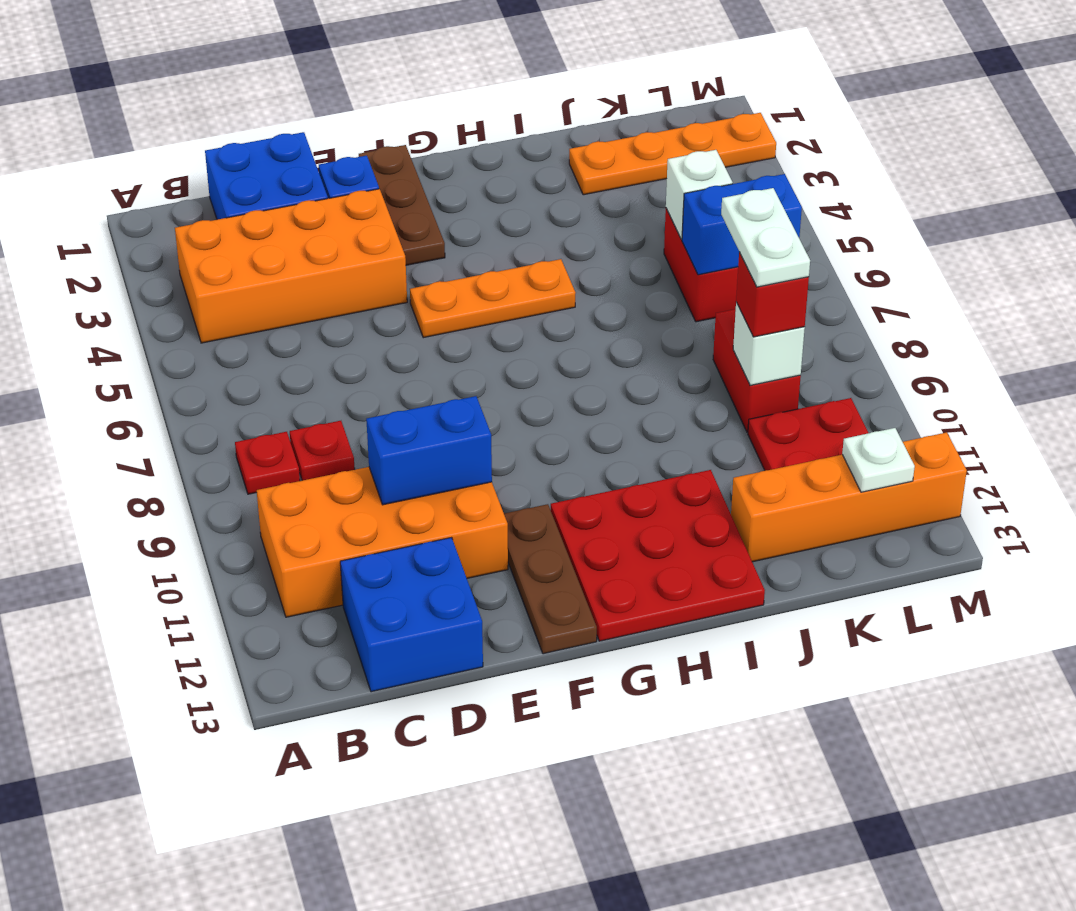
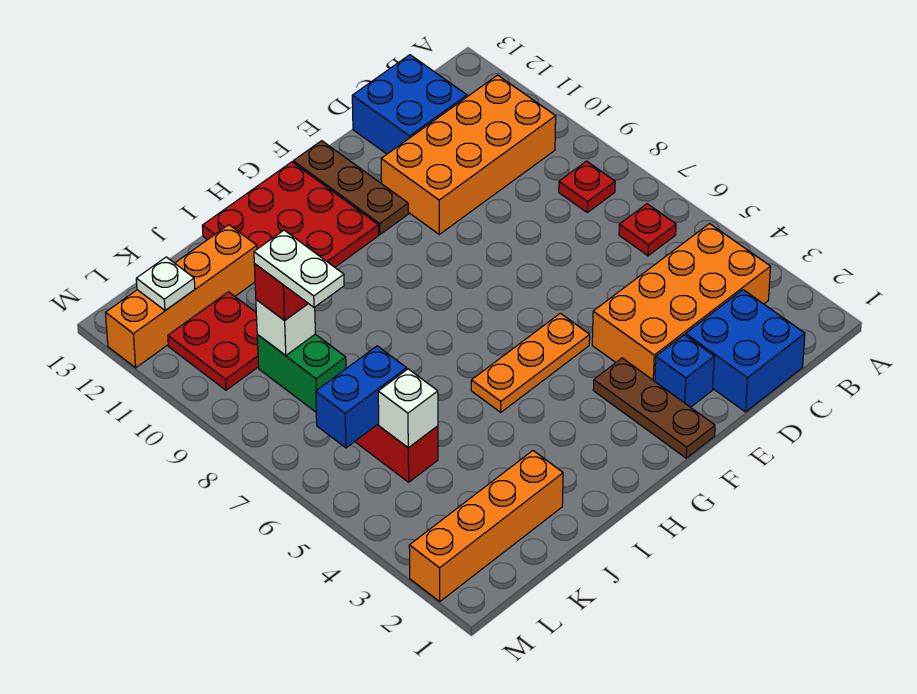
red 1x1 plate [290,421,355,481] -> red 1x1 plate moved to [619,204,676,256]
blue 1x2 brick [366,396,492,505] -> none
orange 1x4 plate [569,113,776,195] -> orange 1x4 brick [409,451,563,602]
red 1x2 brick [713,309,801,432] -> green 1x2 brick [257,334,346,412]

